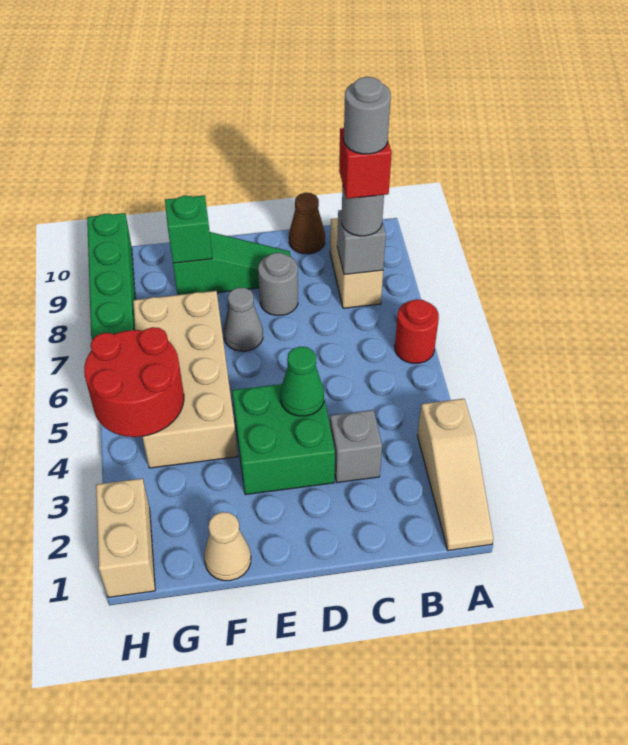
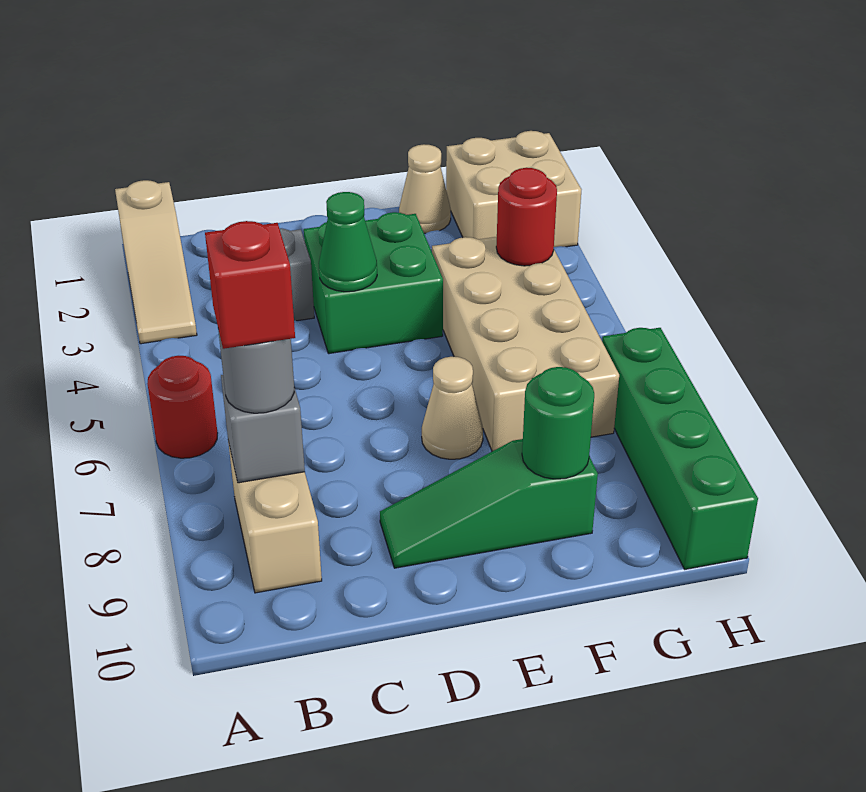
tan 1x3 slope [417,399,493,551] -> tan 1x3 slope turned to [115,180,197,344]
grey 1x1 round brick [344,77,391,154] -> none
brown 1x1 cone [289,193,325,254] -> none
grey 1x1 round brick [258,253,298,315] -> none
grey 1x1 cone [223,287,263,351] -> tan 1x1 cone [422,357,483,459]
green 1x1 brick [165,195,212,263] -> green 1x1 round brick [522,367,594,479]
red 2x2 round brick [84,327,184,437] -> red 1x1 round brick [496,168,557,266]
tan 1x2 brick [96,478,155,597] -> tan 2x2 brick [446,131,582,247]

